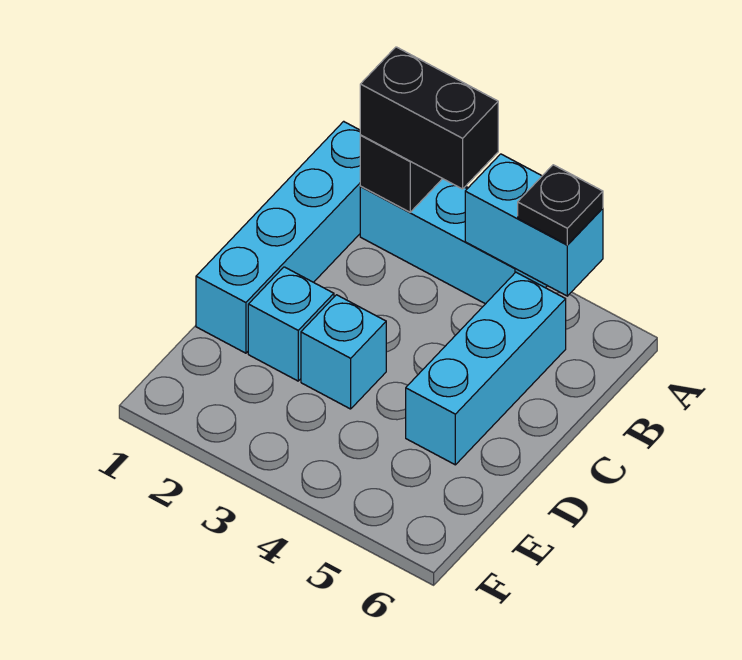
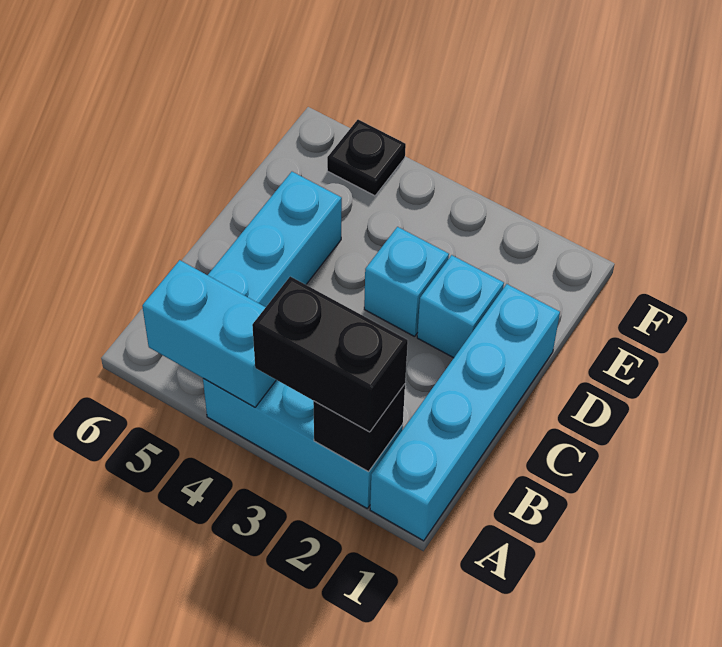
black 1x1 plate [518,165,603,245] -> black 1x1 plate moved to [327,120,406,196]

